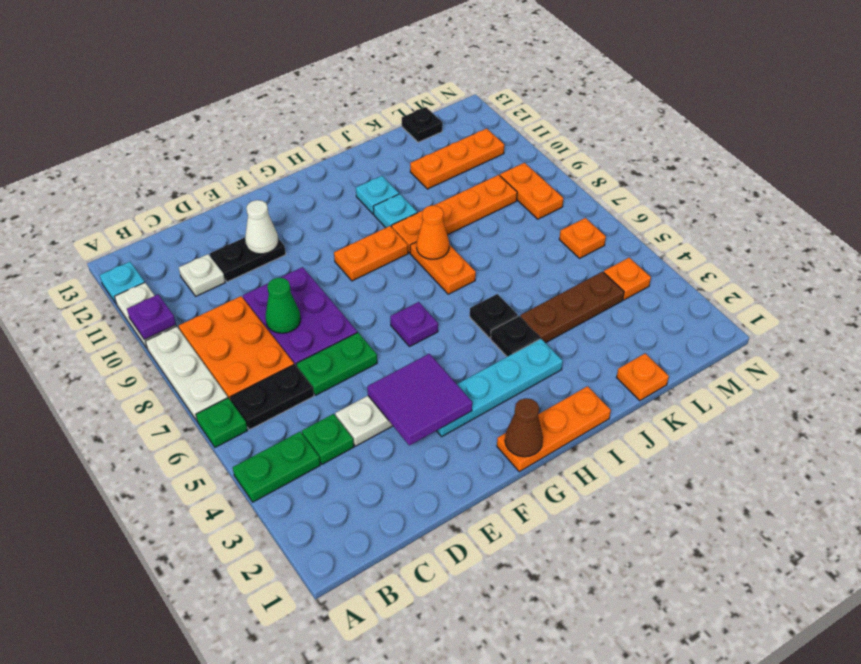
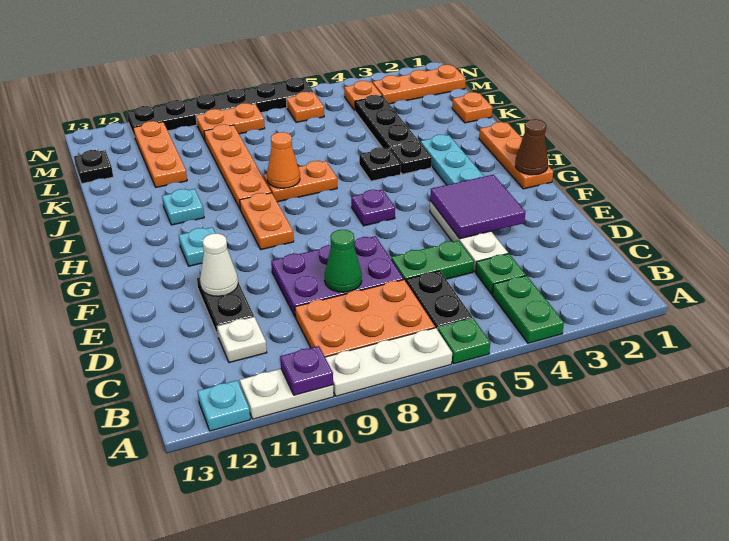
green 1x2 plate [296,332,377,395] -> green 1x2 plate turned to [391,241,474,281]
cyan 1x1 plate [373,194,417,228] -> cyan 1x1 plate moved to [179,227,216,266]
brown 1x3 plate [520,272,624,343] -> black 1x3 plate [355,95,418,149]
none -> orange 1x3 plate [373,65,466,104]
none -> black 1x6 plate [127,78,314,137]

